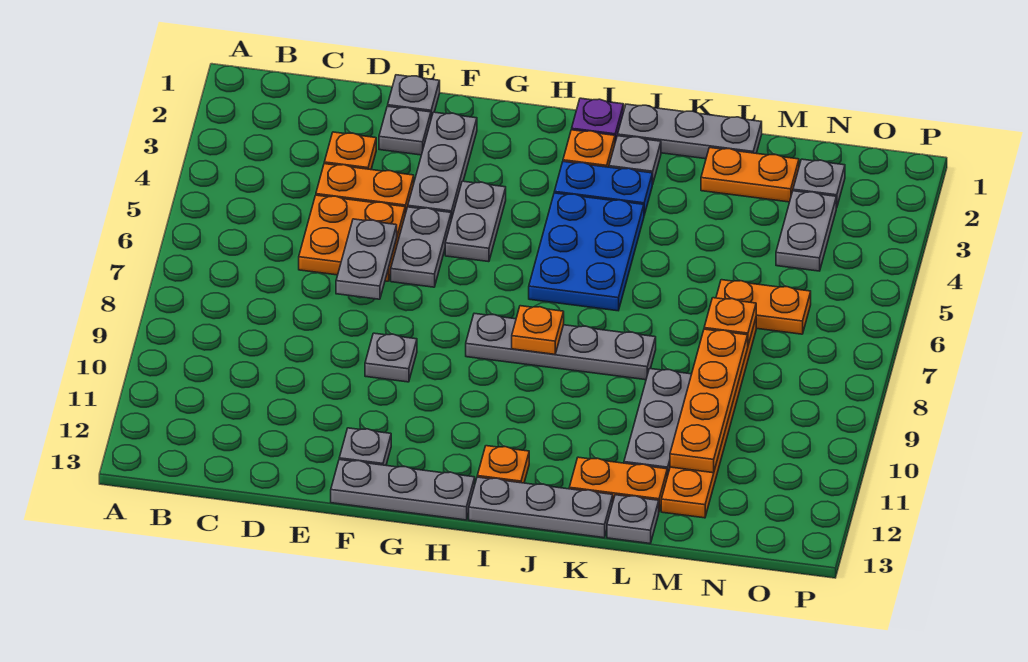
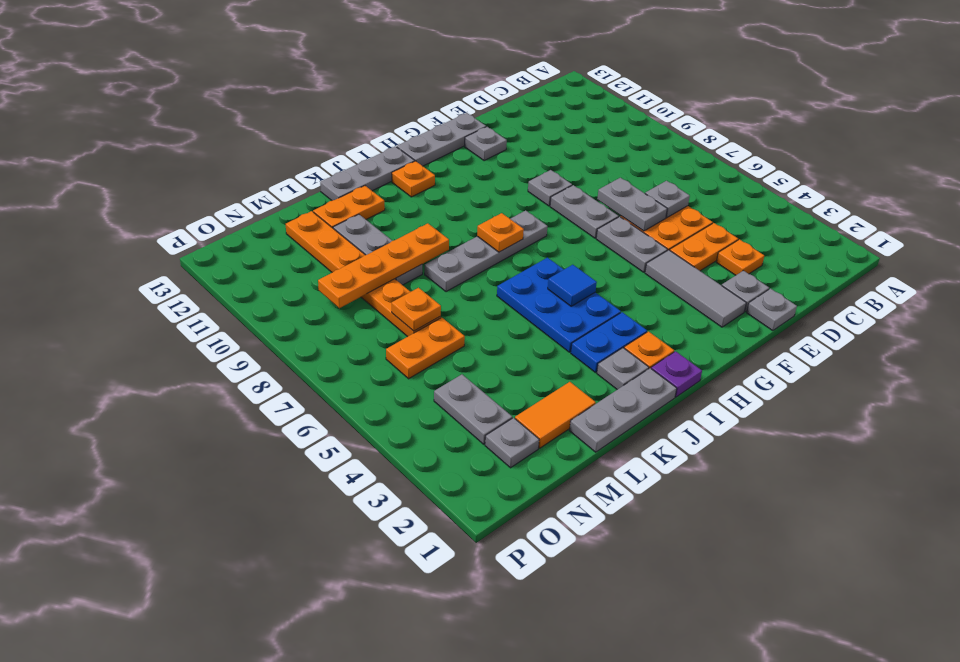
grey 1x3 plate [408,112,477,220] -> grey 1x3 tile [645,250,746,327]
grey 1x2 plate [445,181,506,262] -> grey 1x2 plate moved to [550,185,618,238]
none -> blue 1x1 tile [548,265,597,306]
orange 1x2 plate [701,148,799,202] -> orange 1x2 tile [515,382,596,448]
grey 1x1 plate [607,495,659,543] -> grey 1x1 plate moved to [645,181,690,218]
orange 1x4 plate [670,329,748,473] -> orange 1x4 plate turned to [318,223,449,308]

